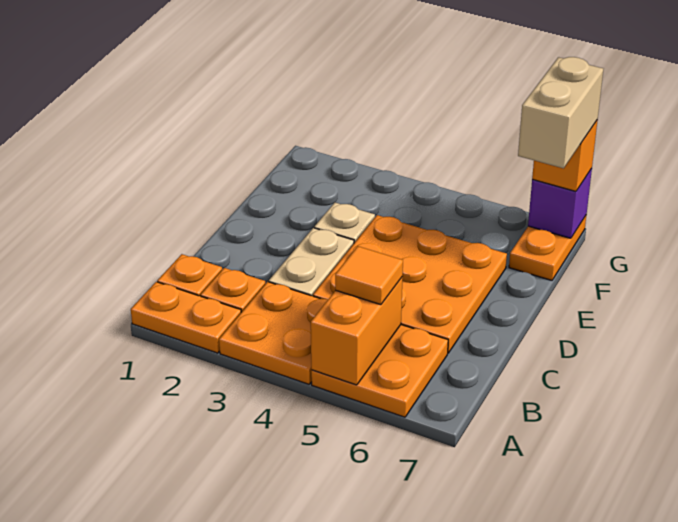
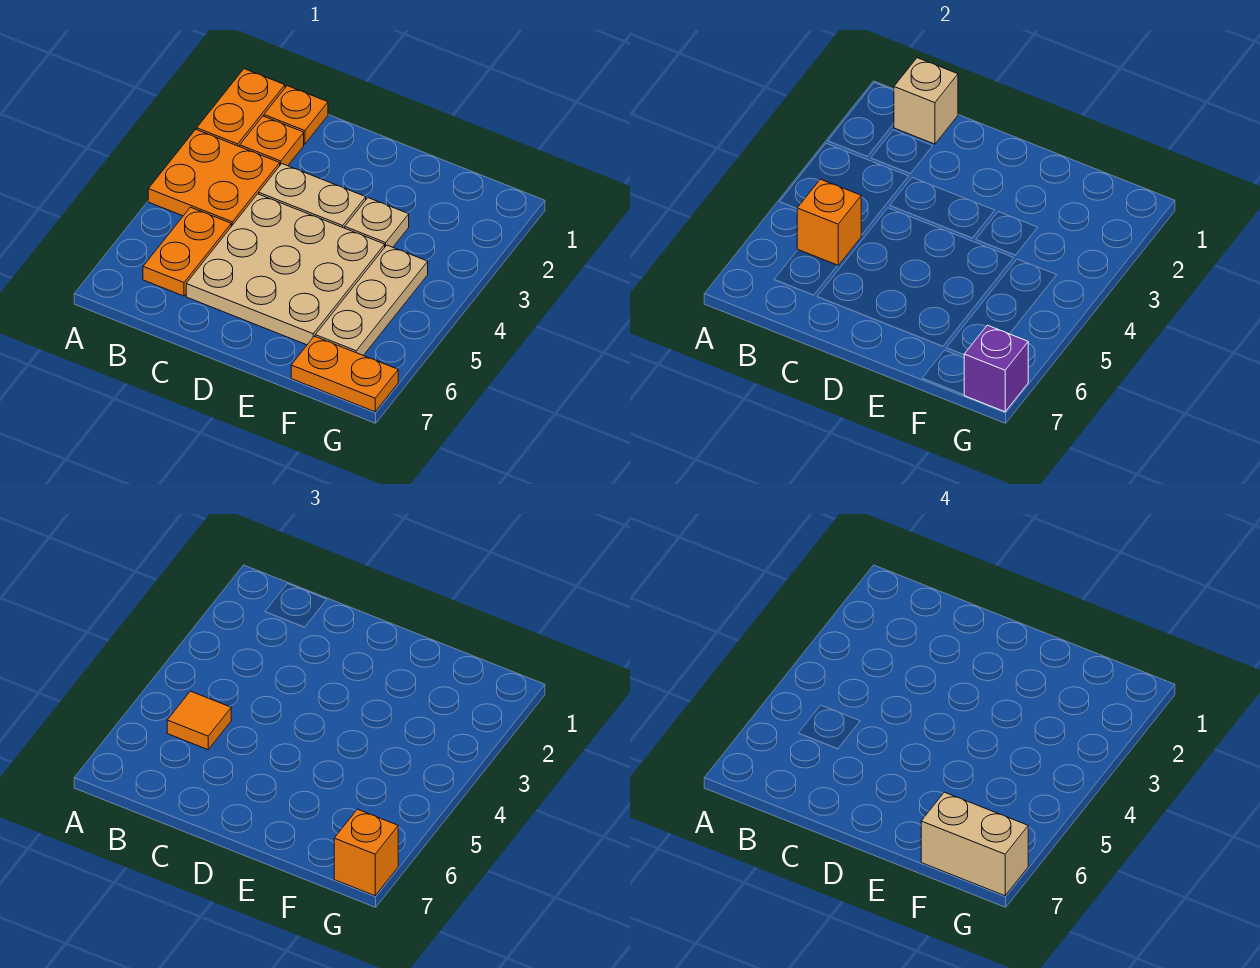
orange 2x2 plate [311,325,448,417] -> orange 1x2 plate [143,207,231,296]
orange 1x2 brick [311,277,403,385] -> orange 1x1 brick [797,179,861,266]
none -> tan 1x1 brick [894,58,958,144]
orange 3x3 plate [313,215,507,353] -> tan 3x3 plate [186,194,385,345]
none -> tan 1x3 plate [315,245,428,356]

